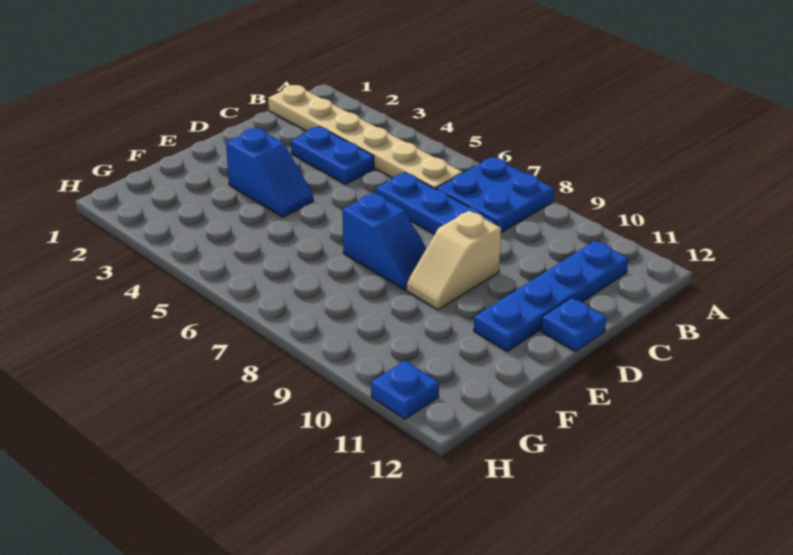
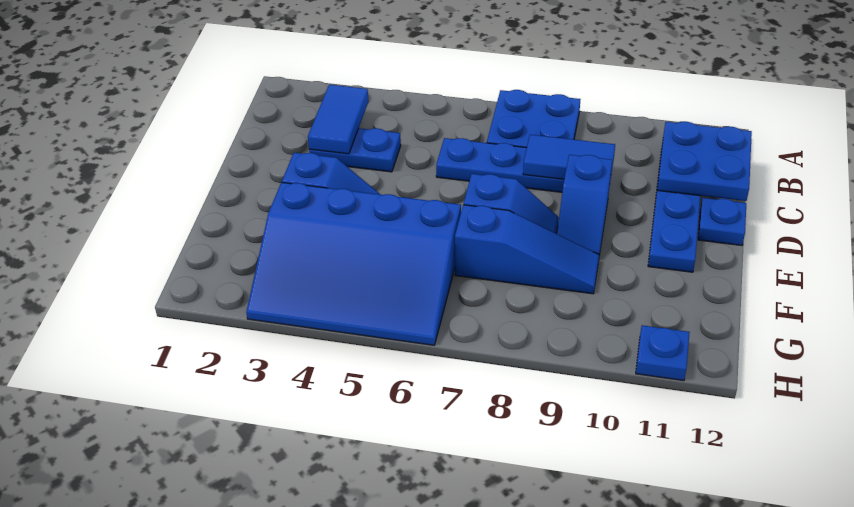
tan 1x6 plate [268,85,463,189] -> none
none -> blue 1x2 tile [308,85,368,154]
none -> blue 2x2 plate [657,122,752,201]
none -> blue 1x2 tile [523,135,615,180]
tan 1x2 slope [406,211,501,310] -> blue 1x2 slope [557,155,612,256]
none -> blue 3x4 slope [246,182,461,345]
none -> blue 1x3 slope [455,205,599,294]

